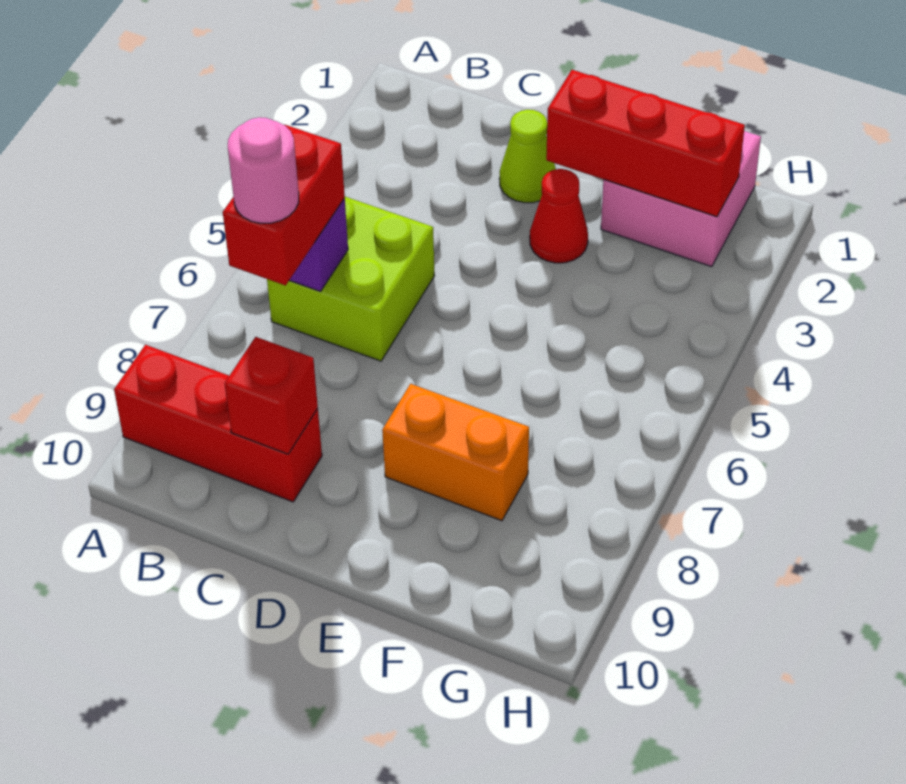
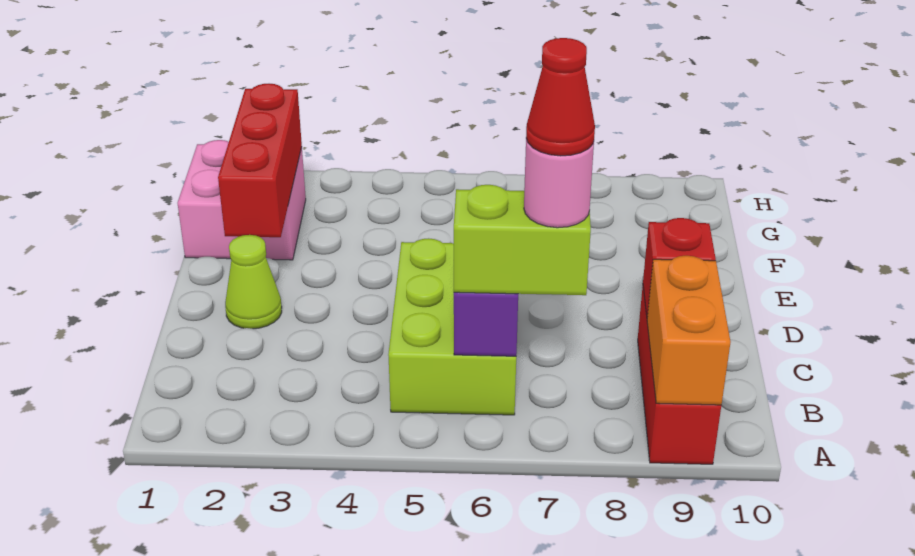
lime 2x2 brick [267,197,434,361] -> lime 2x3 brick [388,238,516,415]
red 1x2 brick [223,125,345,285] -> lime 1x2 brick [454,185,591,295]
red 1x1 cone [530,169,588,263] -> red 1x1 cone moved to [526,38,595,156]
orange 1x2 brick [382,384,529,521] -> orange 1x2 brick moved to [647,256,731,405]

